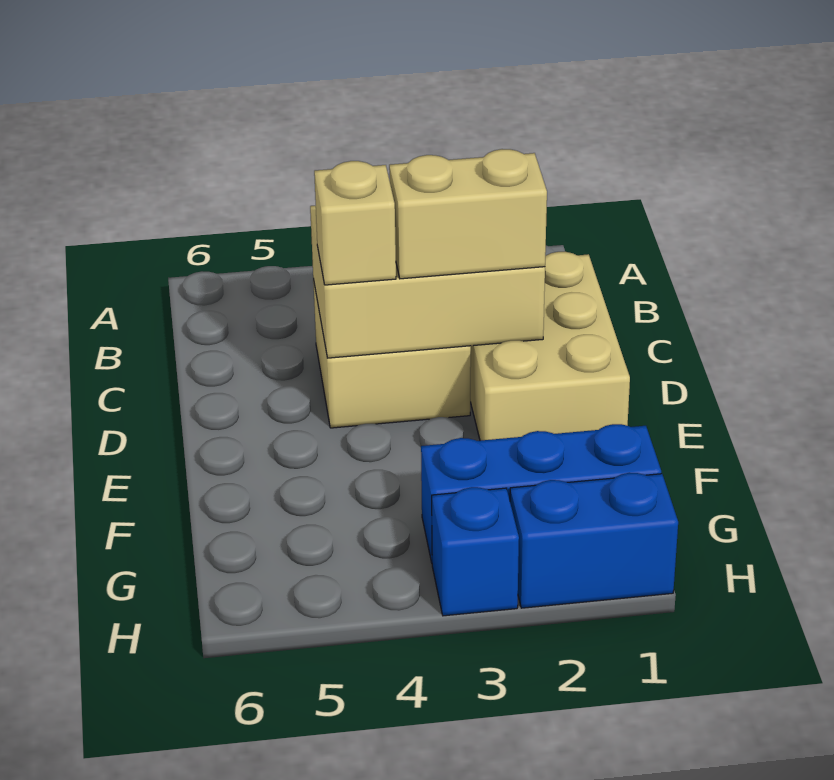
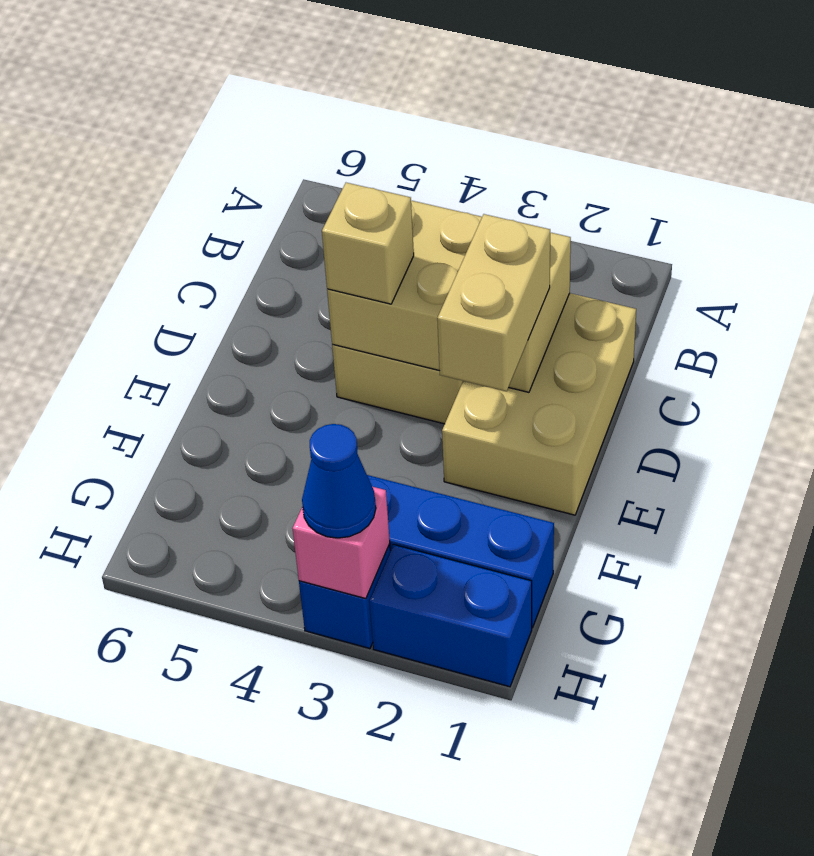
tan 1x2 brick [389,149,547,279] -> tan 1x2 brick turned to [437,214,550,391]
none -> pink 1x1 brick [293,487,390,599]
none -> blue 1x1 cone [302,424,376,538]

